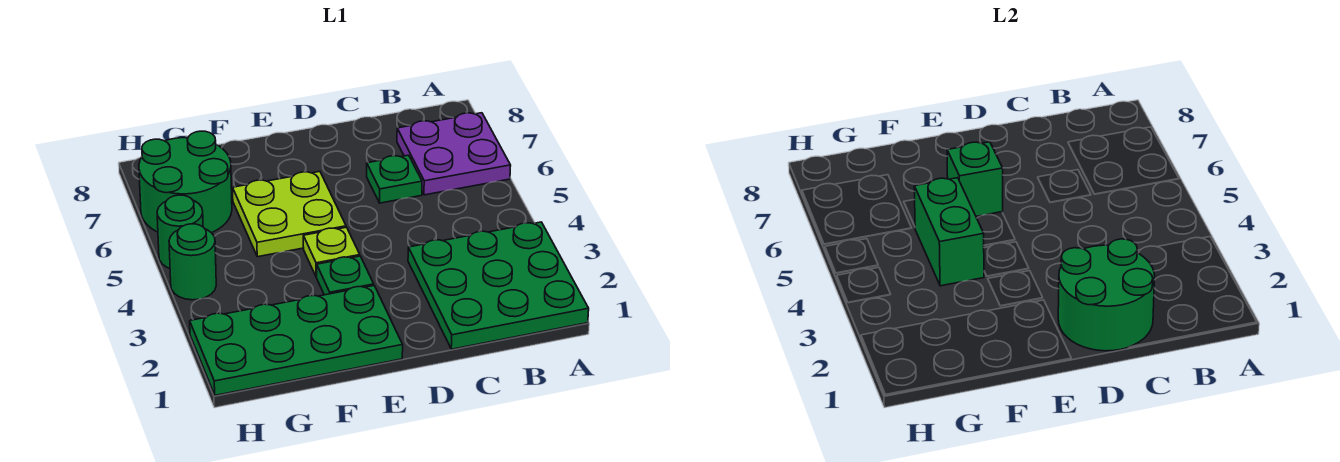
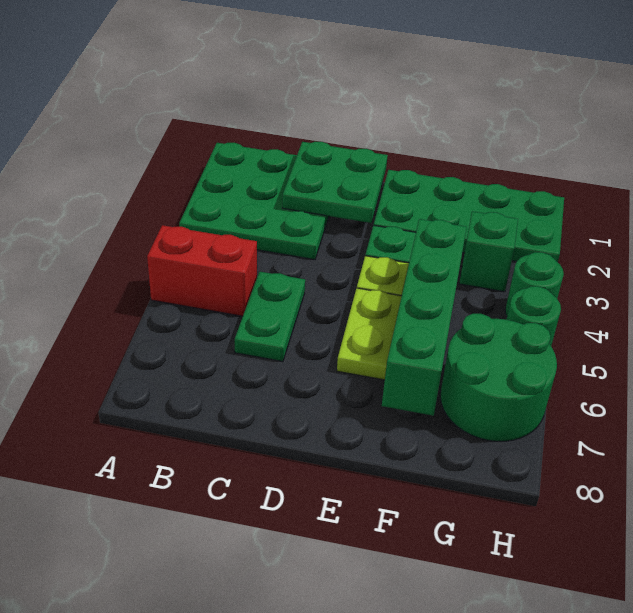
none -> red 1x2 brick [147,225,257,316]
purple 2x2 plate [397,113,511,195] -> none
green 2x2 round brick [1058,239,1155,351] -> green 2x2 plate [282,142,388,223]
green 1x1 plate [367,155,422,203] -> green 1x2 plate [235,272,305,362]
green 1x1 brick [947,142,1003,216] -> green 1x1 brick moved to [459,211,518,292]
green 1x2 brick [914,178,984,286] -> green 1x4 brick [382,219,467,416]

